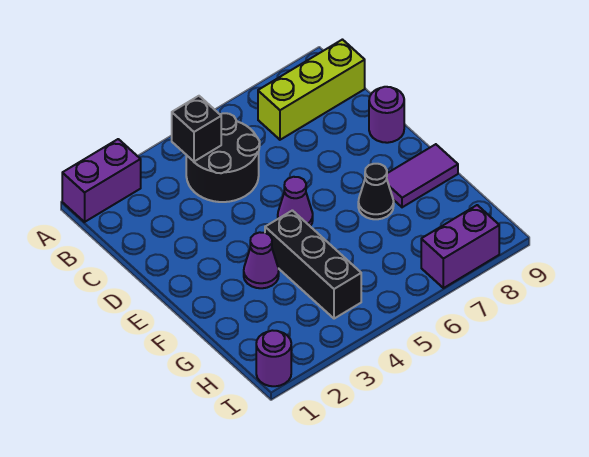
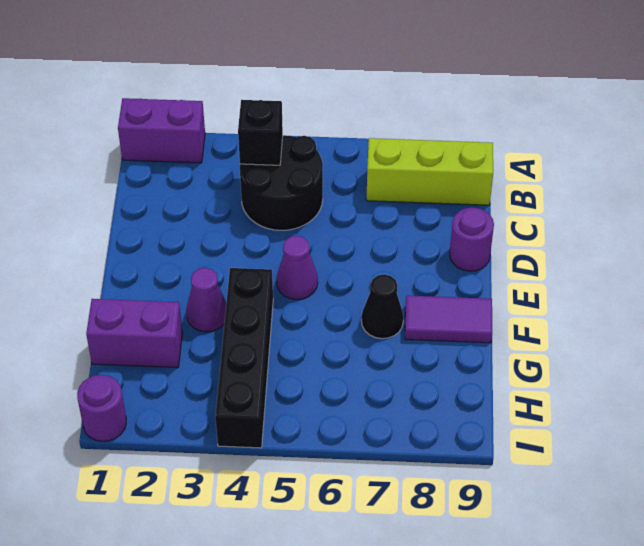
black 1x3 brick [265,210,361,319] -> black 1x4 brick [215,268,273,448]
purple 1x2 brick [421,205,499,288] -> purple 1x2 brick moved to [86,299,183,368]

